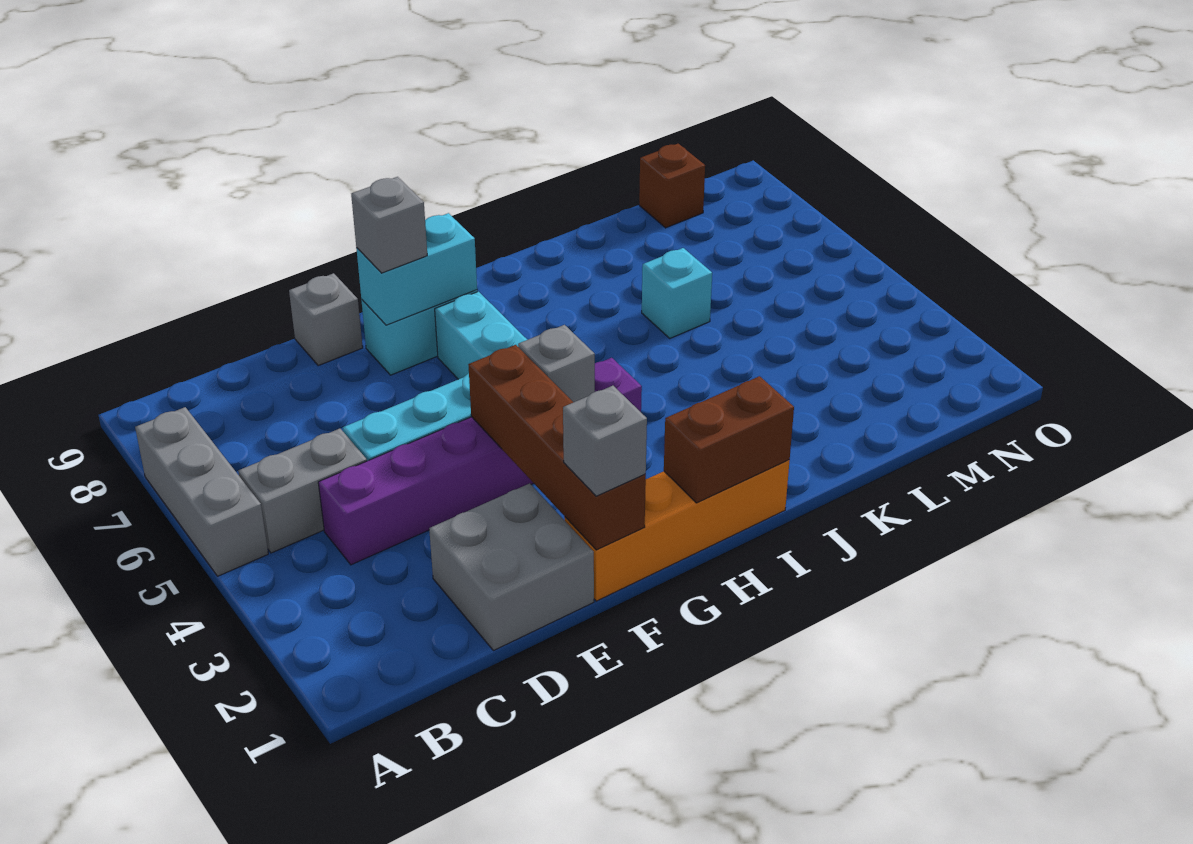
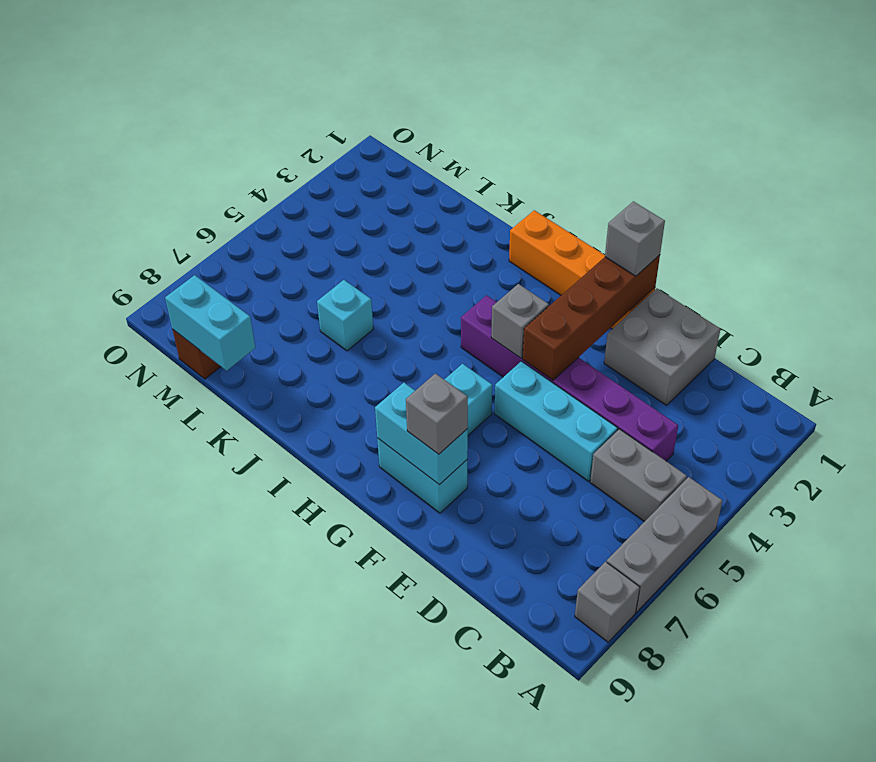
grey 1x1 brick [289,273,363,366] -> grey 1x1 brick moved to [575,562,640,642]
brown 1x2 brick [664,376,794,503] -> none
none -> cyan 1x2 brick [165,275,255,371]

